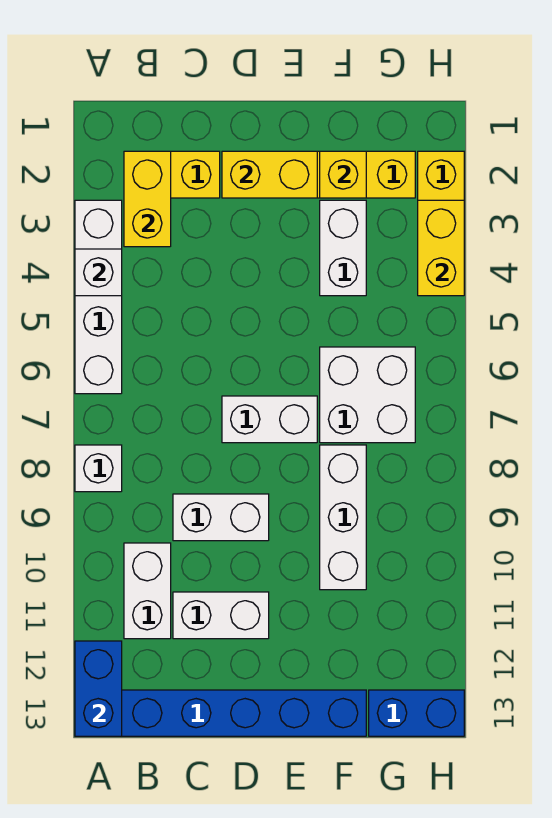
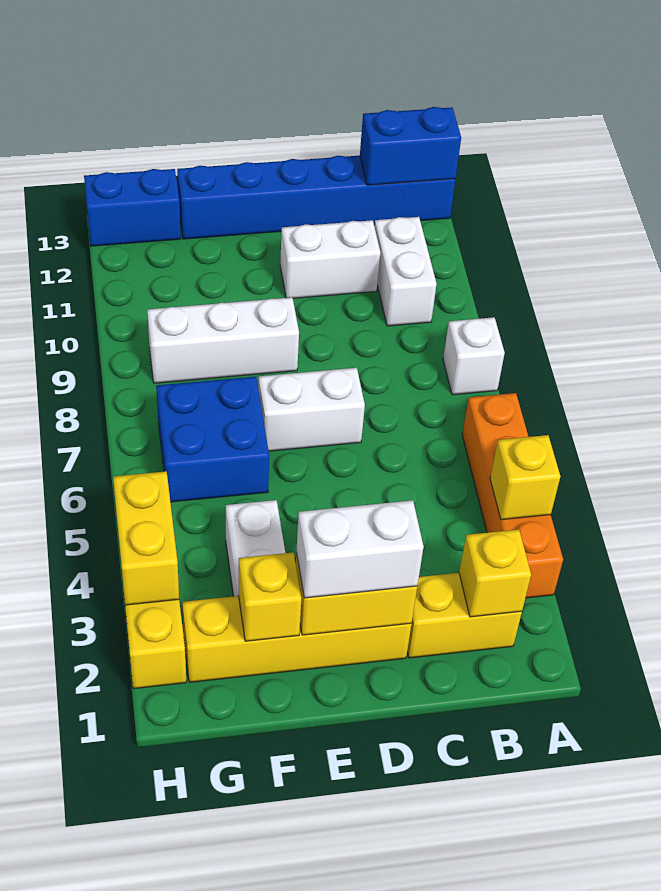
white 1x4 brick [75,200,122,394] -> orange 1x4 brick [462,393,563,598]
white 1x1 brick [75,249,122,296] -> yellow 1x1 brick [490,435,560,520]
blue 1x2 brick [75,641,122,736] -> blue 1x2 brick turned to [360,107,461,185]
yellow 1x2 brick [124,151,171,247] -> yellow 1x1 brick [459,529,531,617]
white 1x2 brick [173,494,269,541] -> white 1x2 brick moved to [296,500,424,598]
white 2x2 brick [320,347,415,443] -> blue 2x2 brick [156,377,269,502]
white 1x3 brick [320,445,366,590] -> white 1x3 brick turned to [147,297,299,383]

